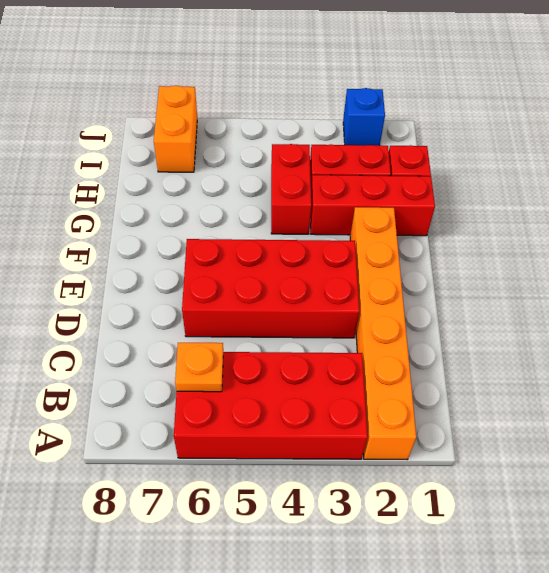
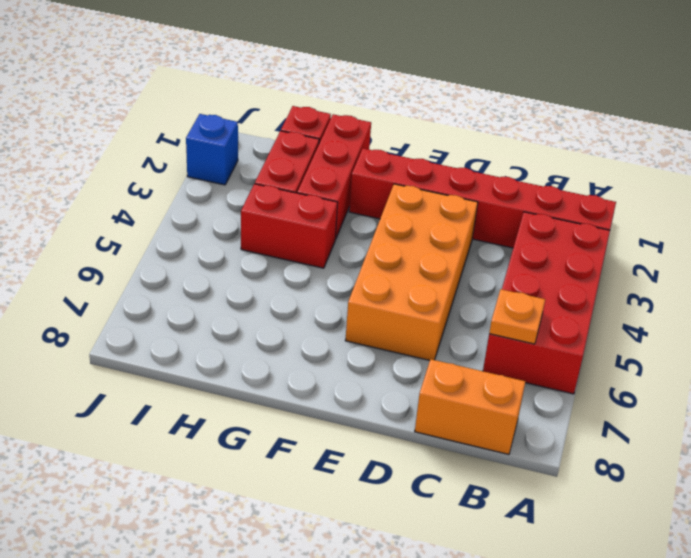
orange 1x6 brick [350,207,416,460] -> red 1x6 brick [349,148,616,248]
red 2x4 brick [182,239,359,338] -> orange 2x4 brick [345,184,478,360]
orange 1x2 brick [154,86,197,172] -> orange 1x2 brick moved to [415,359,526,454]

